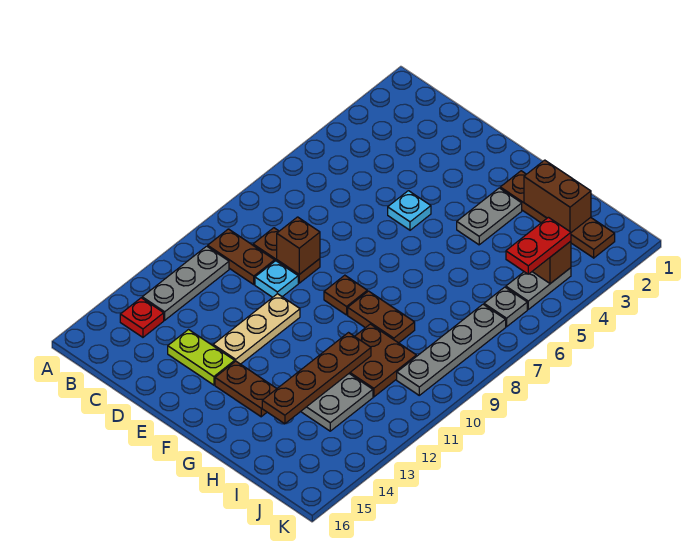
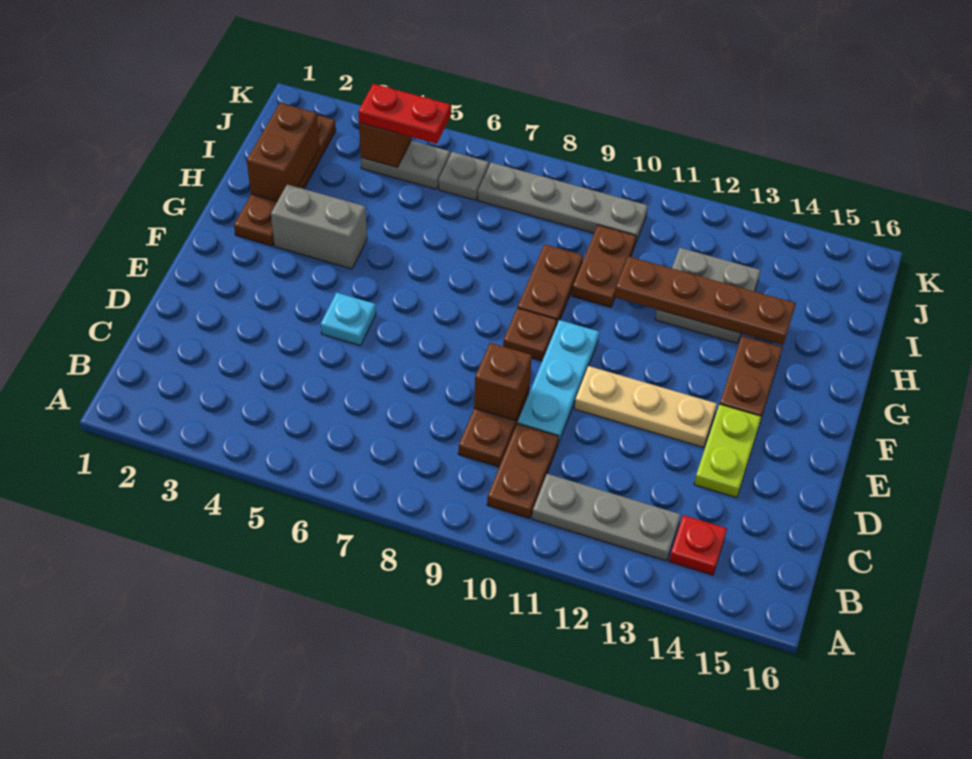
cyan 1x1 plate [255,261,298,297] -> cyan 1x3 plate [518,320,599,444]
grey 1x2 plate [457,188,522,245] -> grey 1x2 brick [271,184,367,269]
brown 2x2 plate [349,324,416,397] -> brown 1x2 plate [572,225,636,307]

